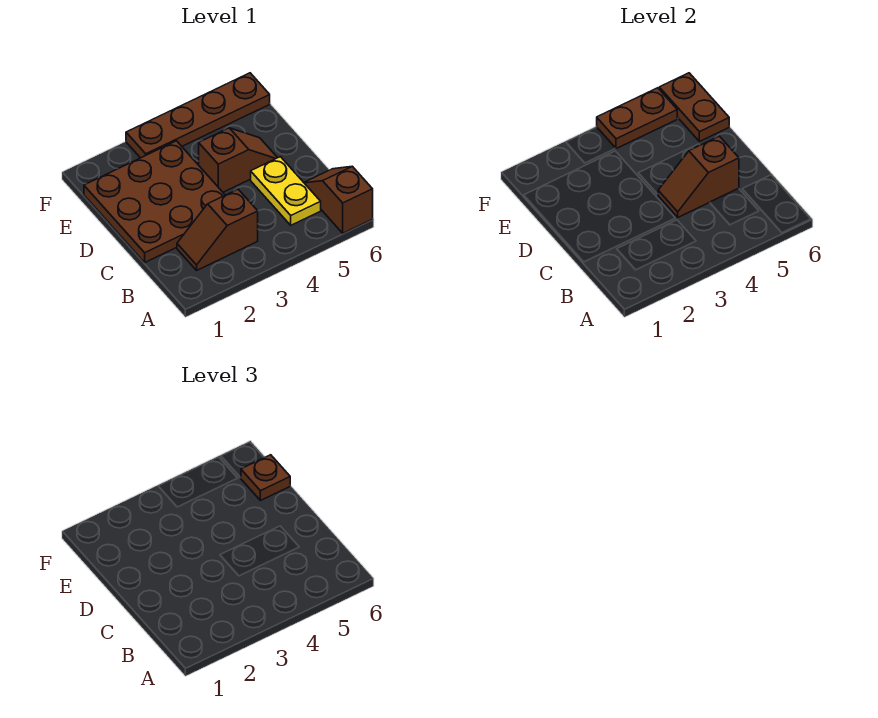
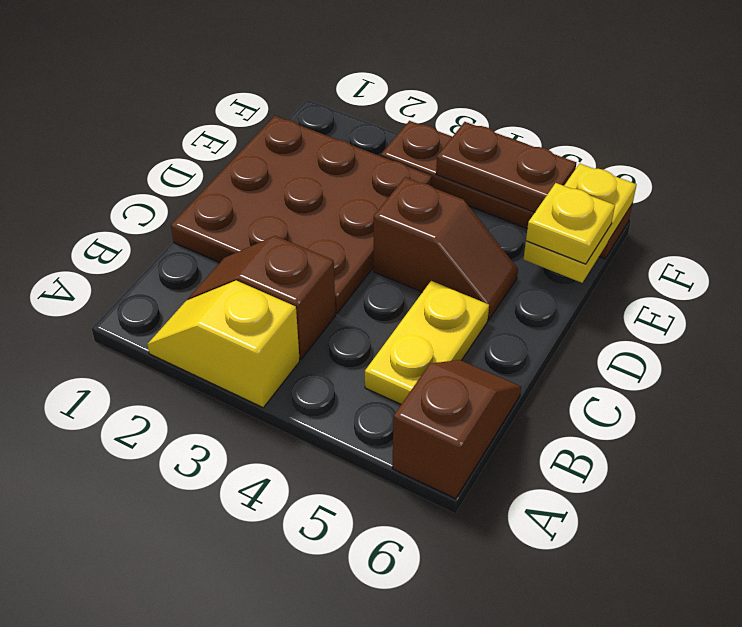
none -> yellow 1x2 slope [147,280,300,407]
brown 1x2 slope [658,136,739,217] -> none
brown 1x2 plate [659,73,729,142] -> yellow 1x2 plate [524,164,637,283]
brown 1x1 plate [241,455,290,501] -> yellow 1x1 plate [526,183,615,264]

